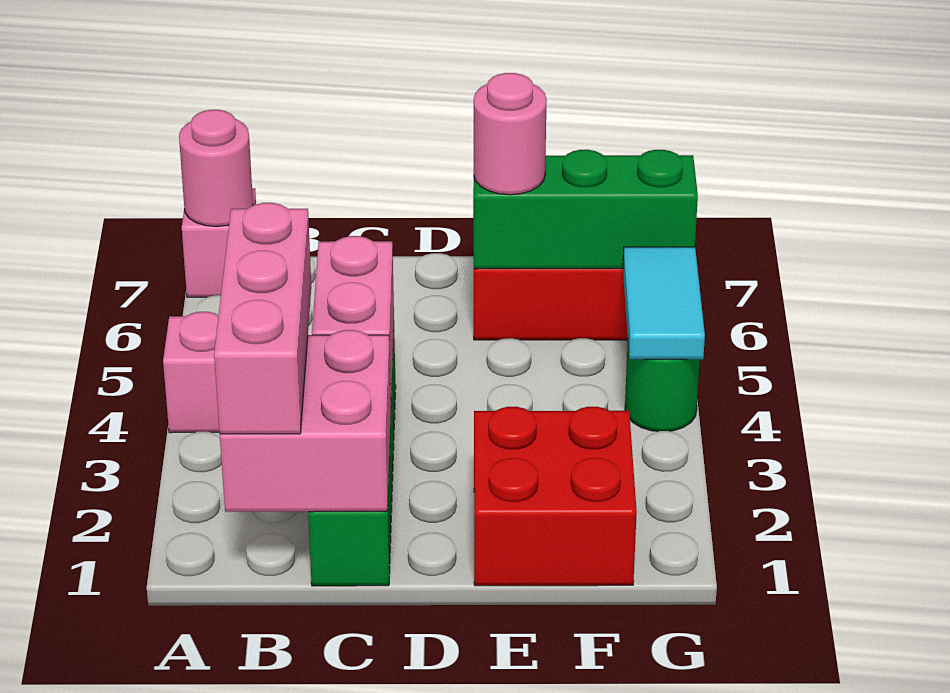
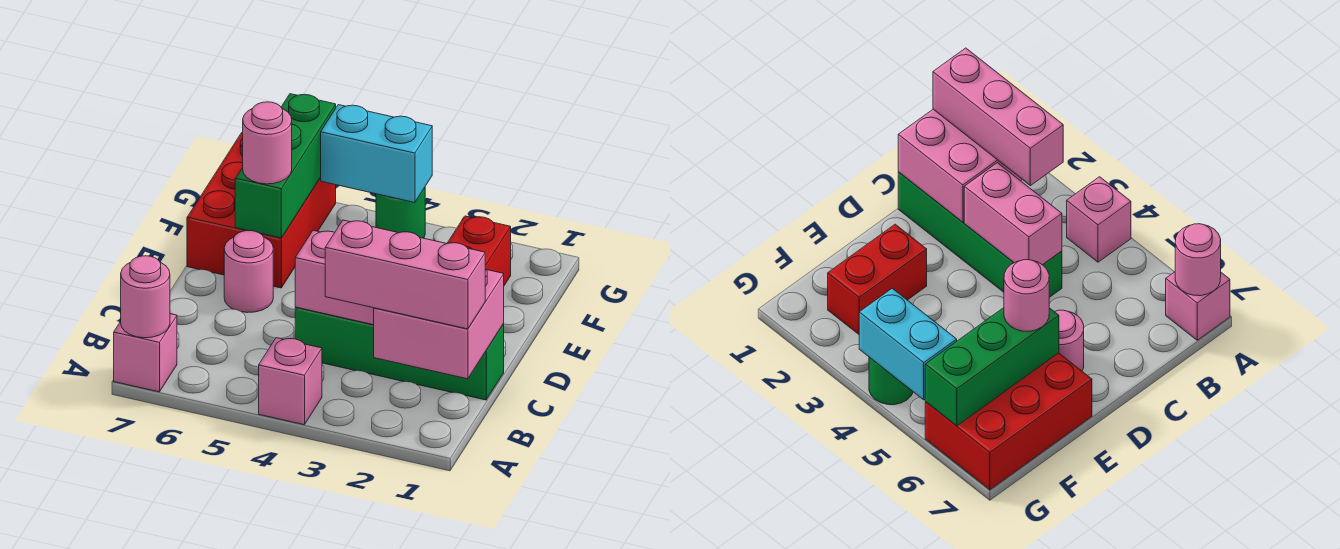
none -> pink 1x1 round brick [224,231,273,313]
red 2x2 brick [474,407,637,586] -> red 1x2 brick [447,216,511,285]
cyan 1x2 tile [623,247,705,359] -> cyan 1x2 brick [320,105,432,203]

